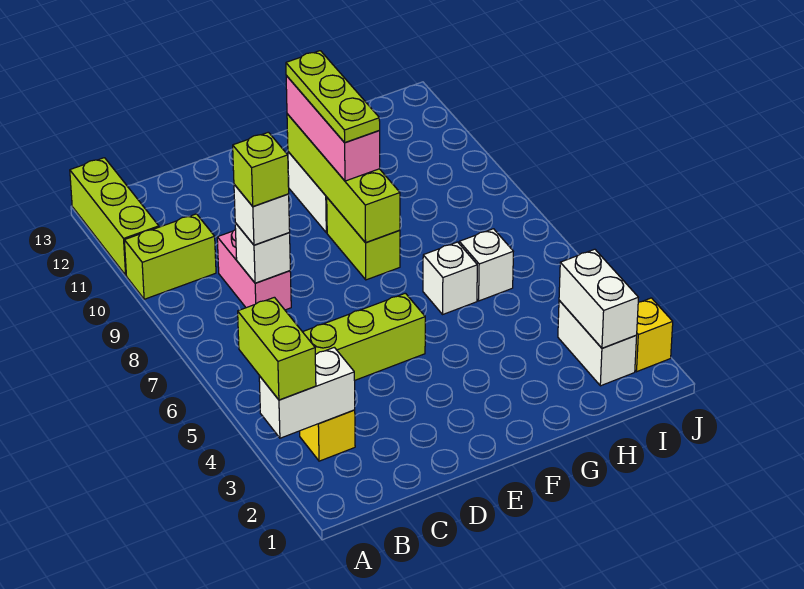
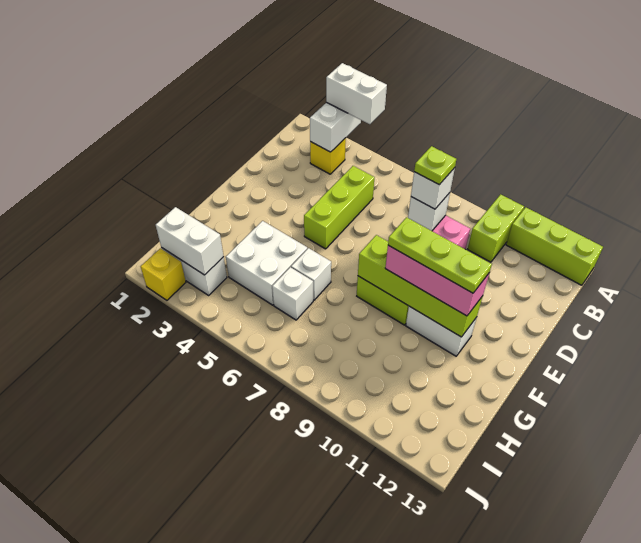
lime 1x2 brick [238,297,316,400] -> white 1x2 brick [326,63,387,124]
lime 1x1 brick [233,132,289,207] -> lime 1x1 plate [414,146,456,185]
none -> white 2x2 brick [226,221,307,305]

